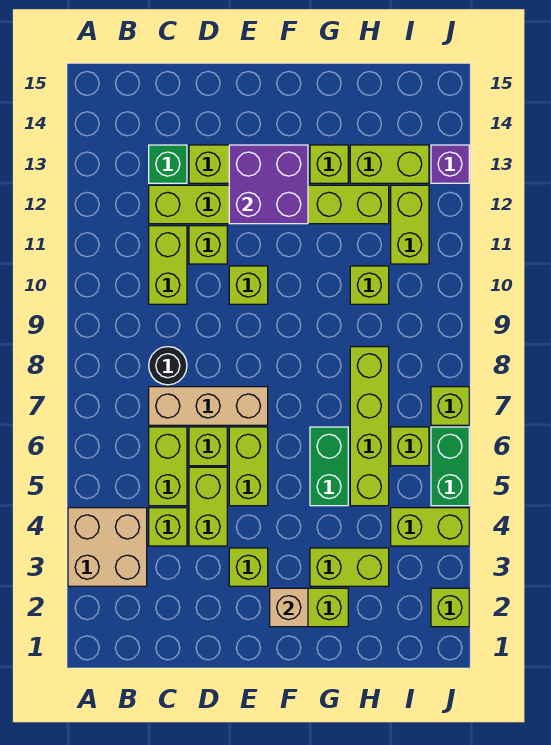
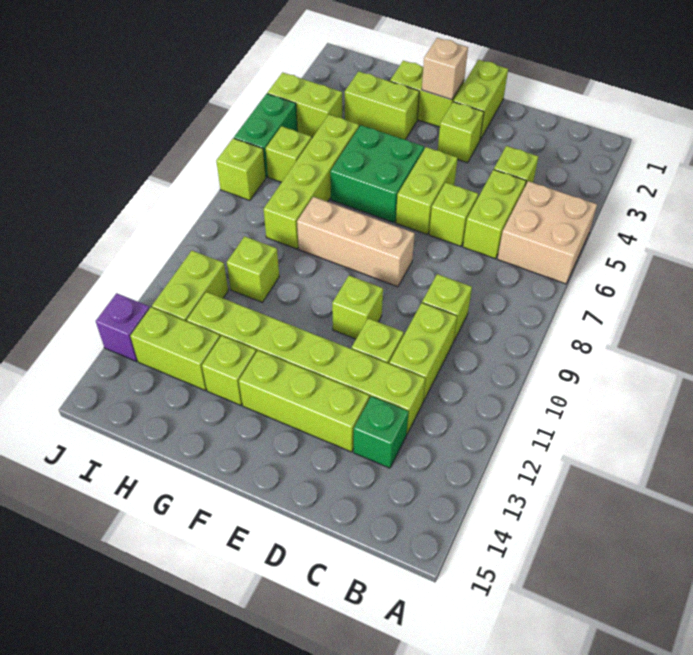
tan 2x2 brick [68,508,147,586] -> tan 2x2 brick moved to [497,181,597,284]
tan 1x3 brick [149,387,268,425] -> tan 1x3 brick moved to [297,197,415,287]
black 1x1 round brick [149,347,187,385] -> none
lime 1x2 brick [189,467,227,546] -> lime 1x2 brick moved to [453,60,508,140]
purple 2x2 brick [229,145,308,224] -> none
green 1x2 brick [310,427,348,506] -> green 2x2 brick [330,125,424,222]
lime 1x1 brick [431,588,469,627] -> lime 1x1 brick moved to [422,274,472,342]

